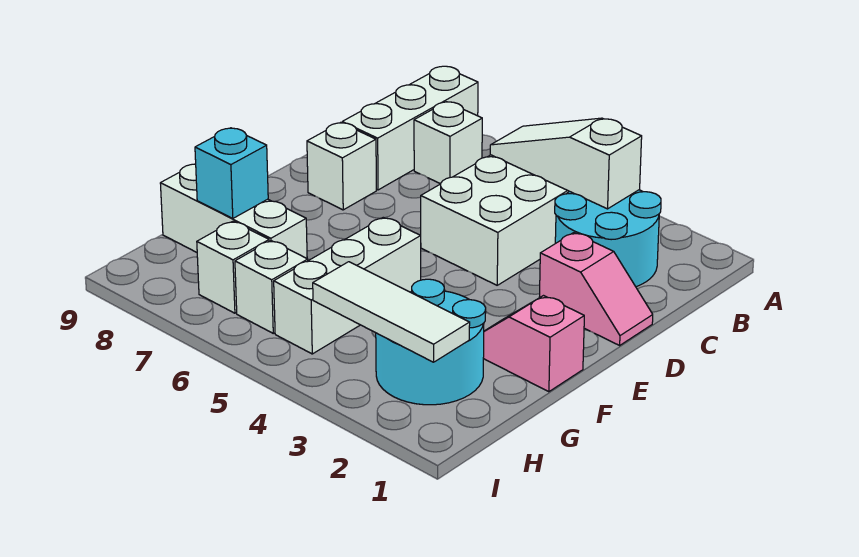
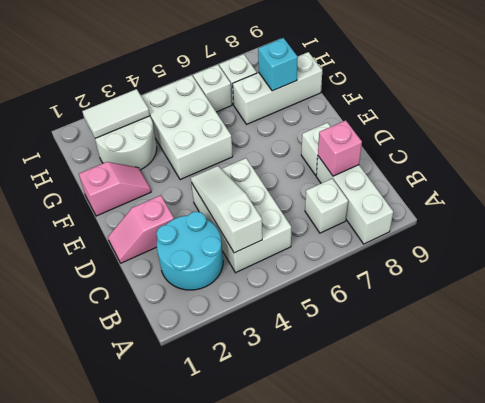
white 1x3 slope [490,118,642,209] -> white 1x3 slope turned to [191,166,262,253]
none -> pink 1x1 brick [318,120,362,176]
white 1x3 brick [274,217,421,354] -> white 2x3 brick [141,75,233,180]
cyan 2x2 round brick [376,279,486,405] -> white 2x2 round brick [95,116,157,170]
white 1x3 tile [313,262,470,362] -> white 1x2 tile [82,89,150,138]

